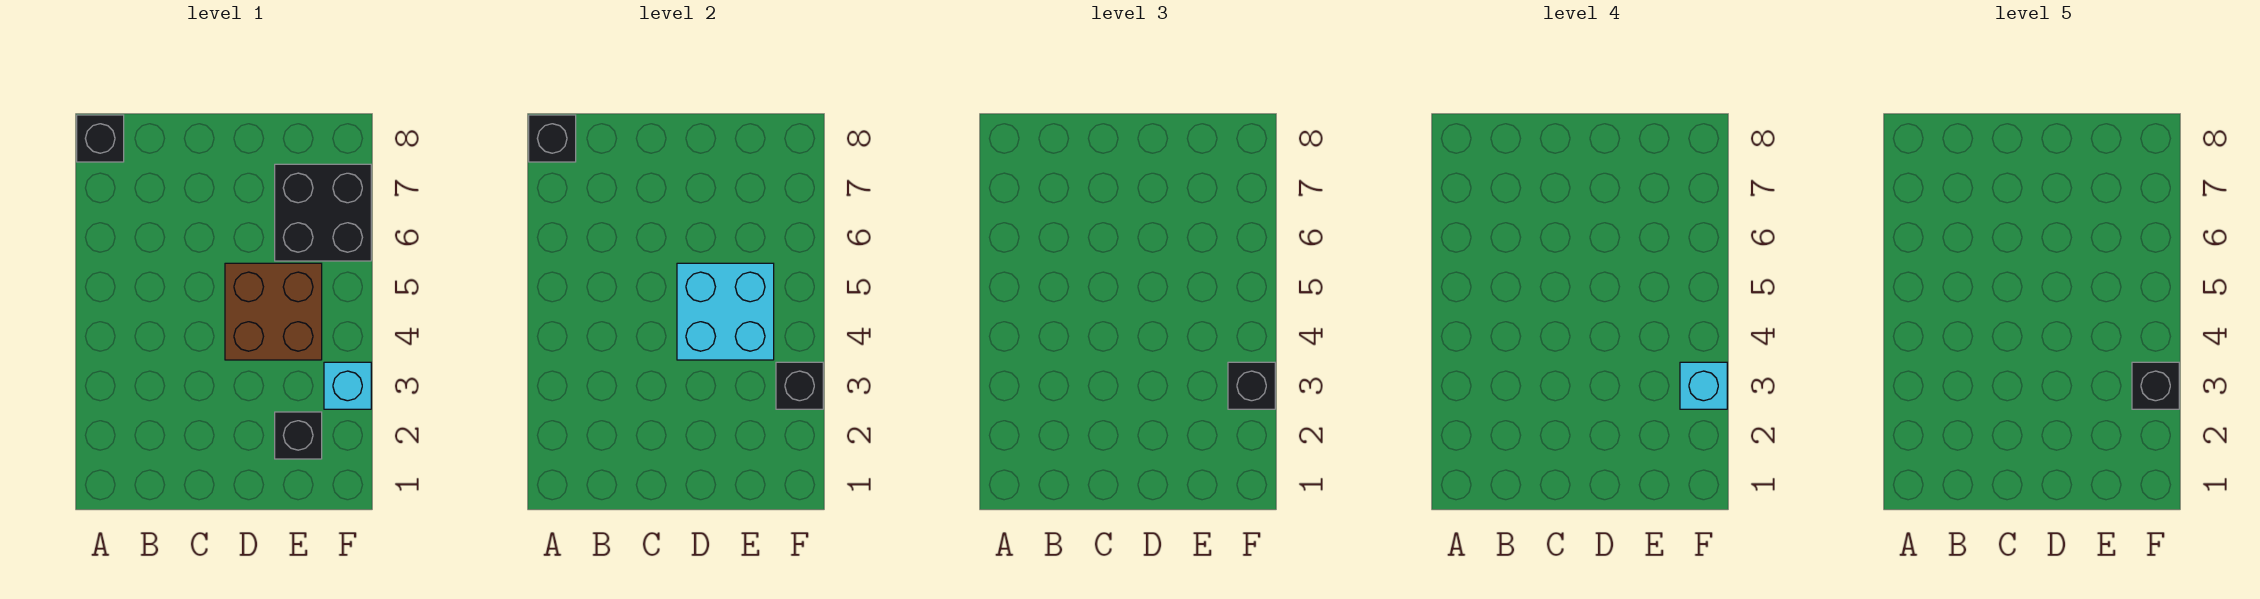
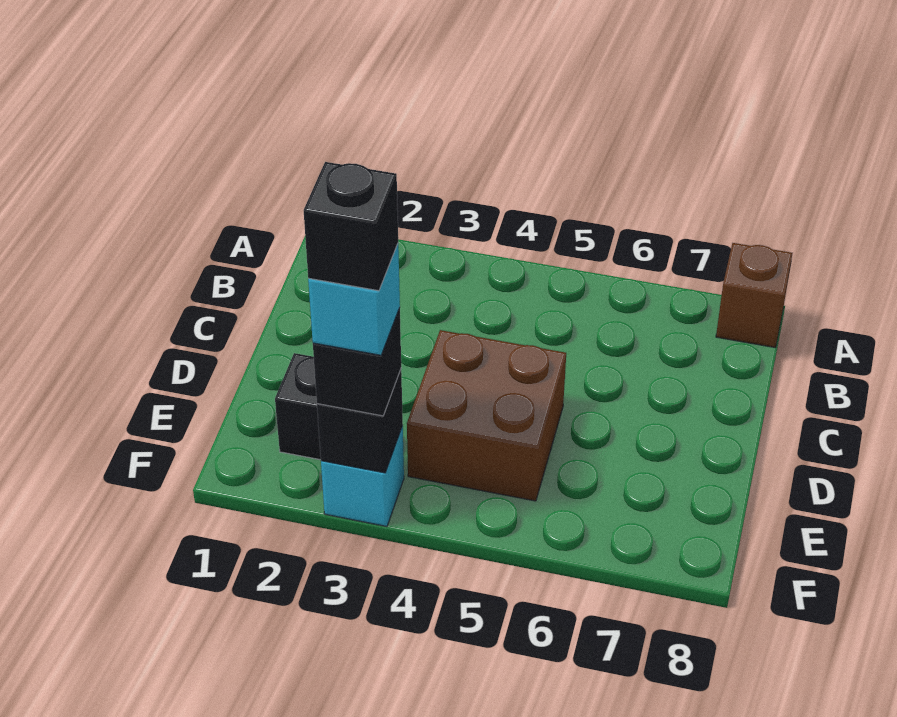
black 1x1 brick [77,115,124,162] -> brown 1x1 brick [716,243,792,347]
black 1x1 brick [529,115,576,162] -> none
cyan 2x2 brick [677,263,774,360] -> none
black 2x2 brick [275,164,371,261] -> none

